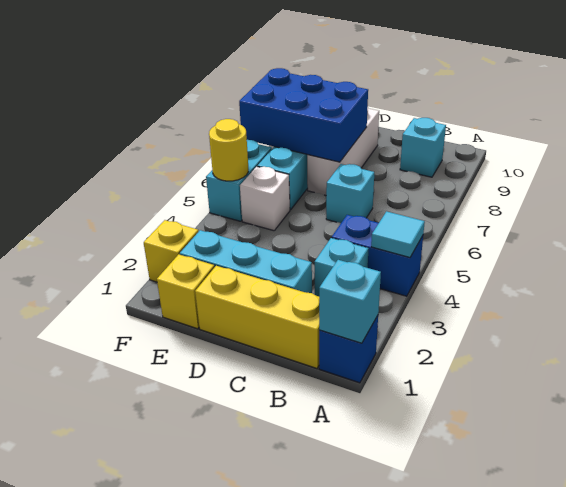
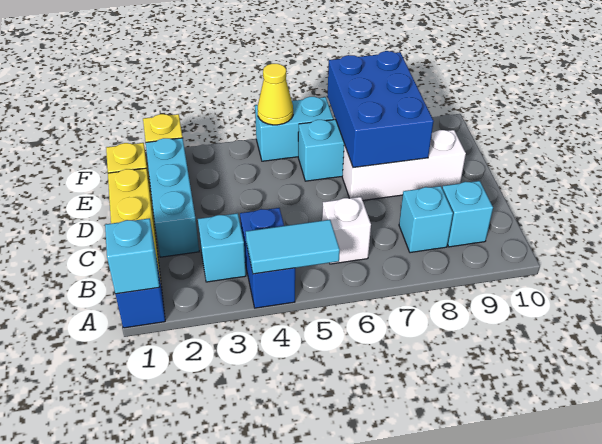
cyan 1x1 tile [371,211,425,257] -> cyan 1x2 tile [246,220,340,274]
cyan 1x1 brick [326,164,374,223] -> cyan 1x1 brick moved to [399,186,453,253]
white 1x1 brick [240,167,290,231] -> white 1x1 brick moved to [322,197,371,264]
yellow 1x1 round brick [209,119,248,181] -> yellow 1x1 cone [258,64,293,125]

